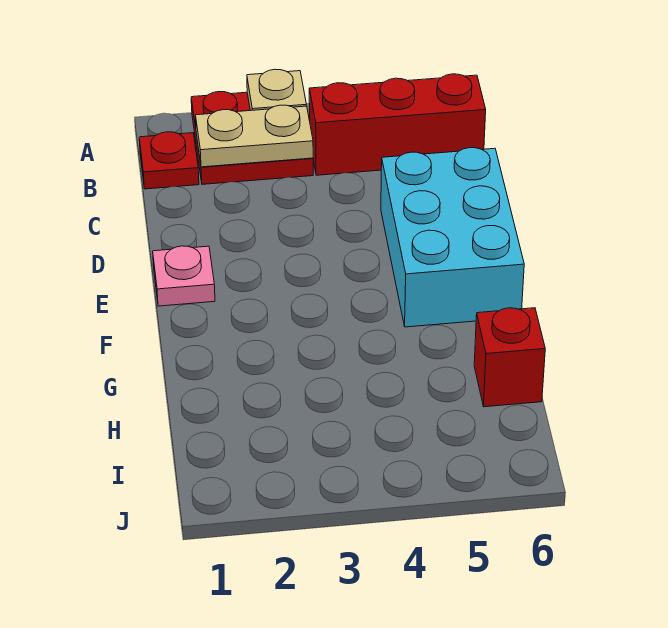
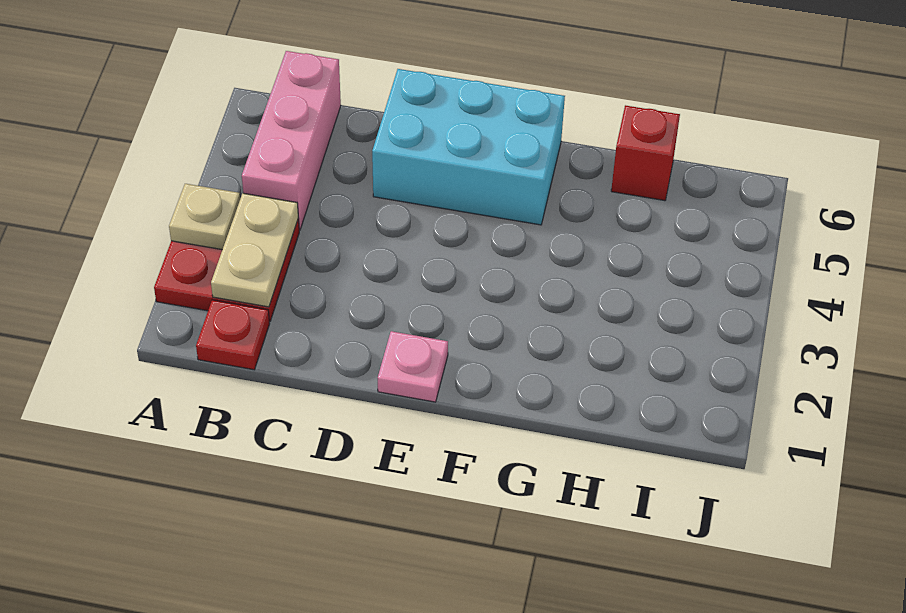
red 1x3 brick [309,74,486,175] -> pink 1x3 brick [242,51,341,230]

